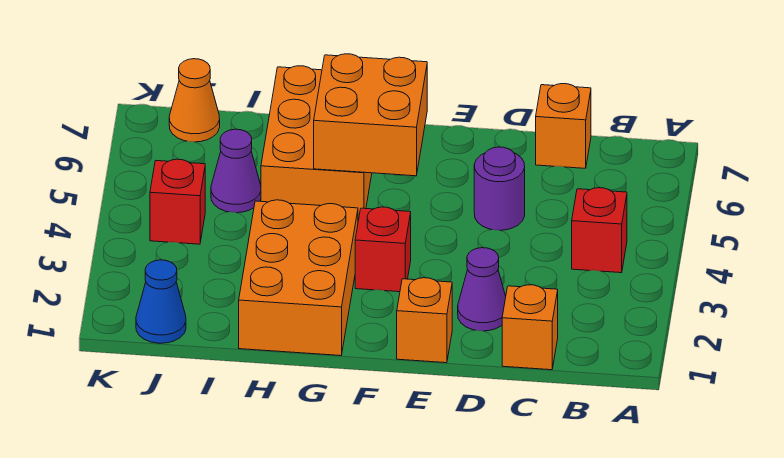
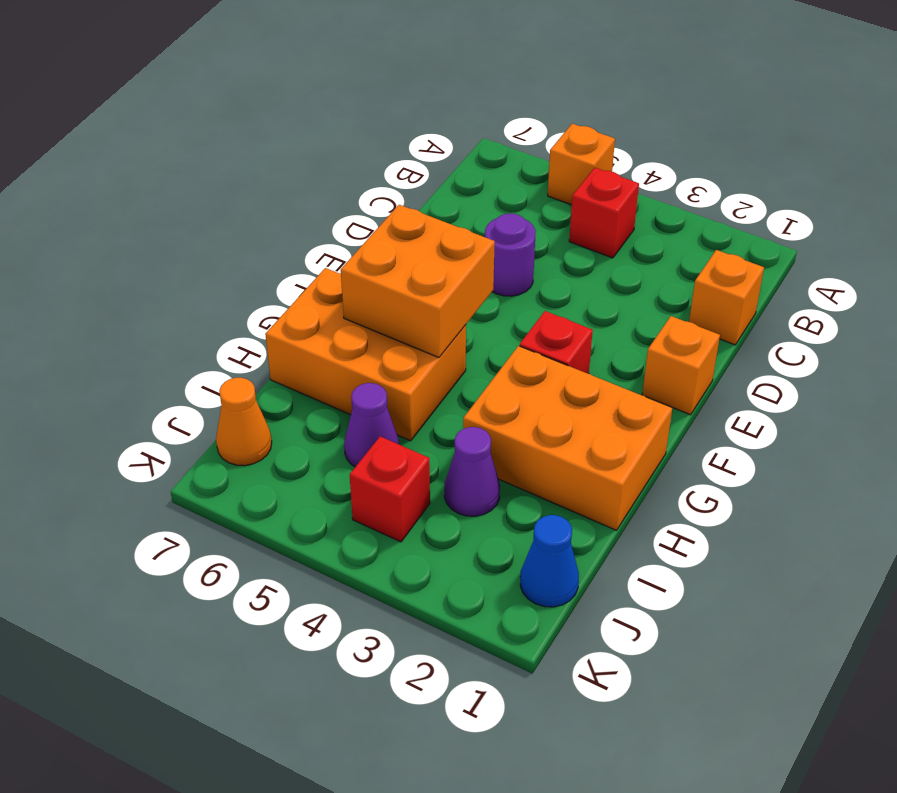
orange 1x1 brick [536,84,591,168] -> orange 1x1 brick moved to [548,124,615,205]
purple 1x1 cone [458,248,506,331] -> purple 1x1 cone moved to [444,427,500,516]

